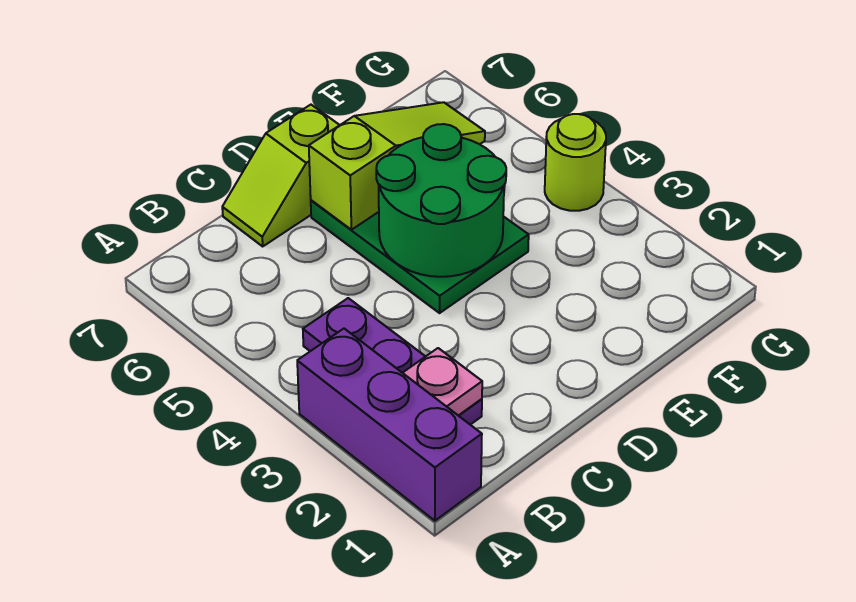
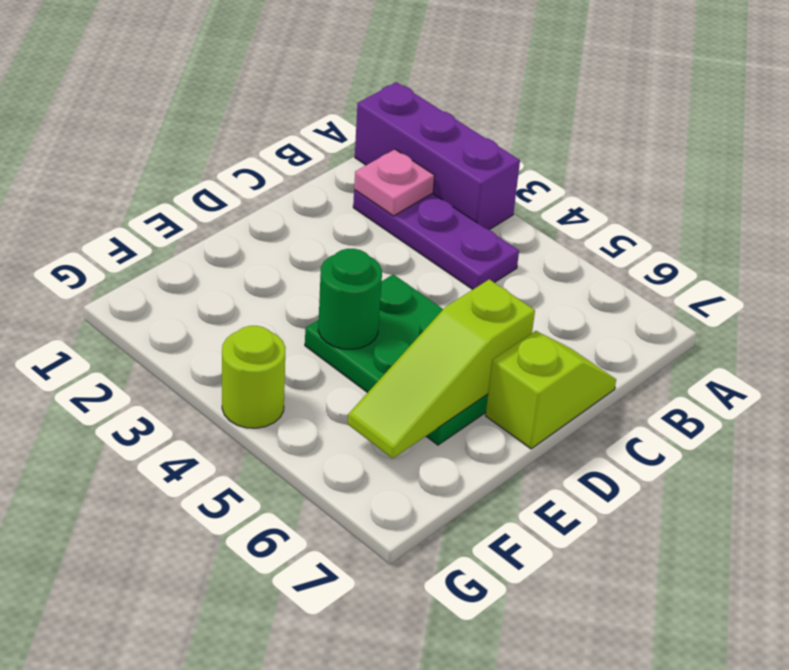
green 2x2 round brick [376,124,506,277] -> green 1x1 round brick [318,249,382,349]

